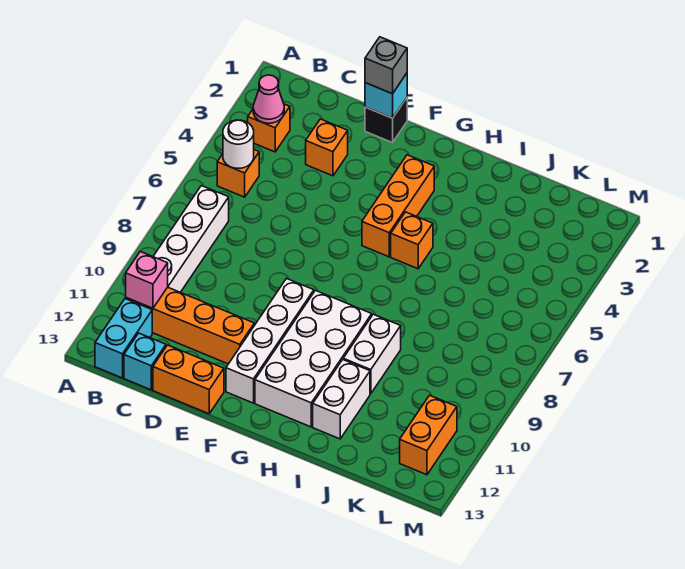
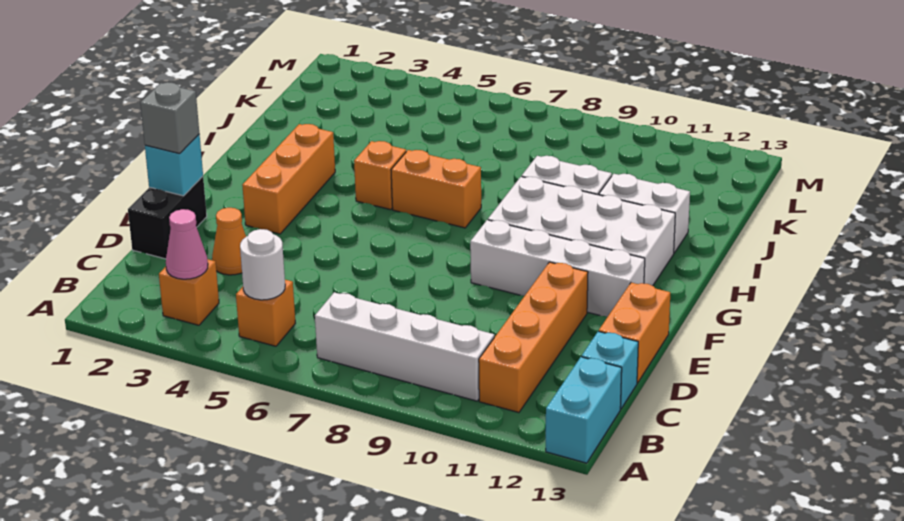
pink 1x1 brick [126,252,168,308] -> none
cyan 1x2 brick [95,299,152,378] -> cyan 1x2 brick turned to [546,357,622,463]
orange 1x1 brick [306,119,348,176] -> orange 1x1 cone [212,208,246,275]
black 1x1 brick [365,98,407,143] -> black 1x2 brick [128,176,207,259]
orange 1x3 brick [362,155,434,257] -> orange 1x3 brick turned to [242,124,335,234]
orange 1x2 brick [400,395,457,475] -> orange 1x2 brick moved to [391,150,481,228]

